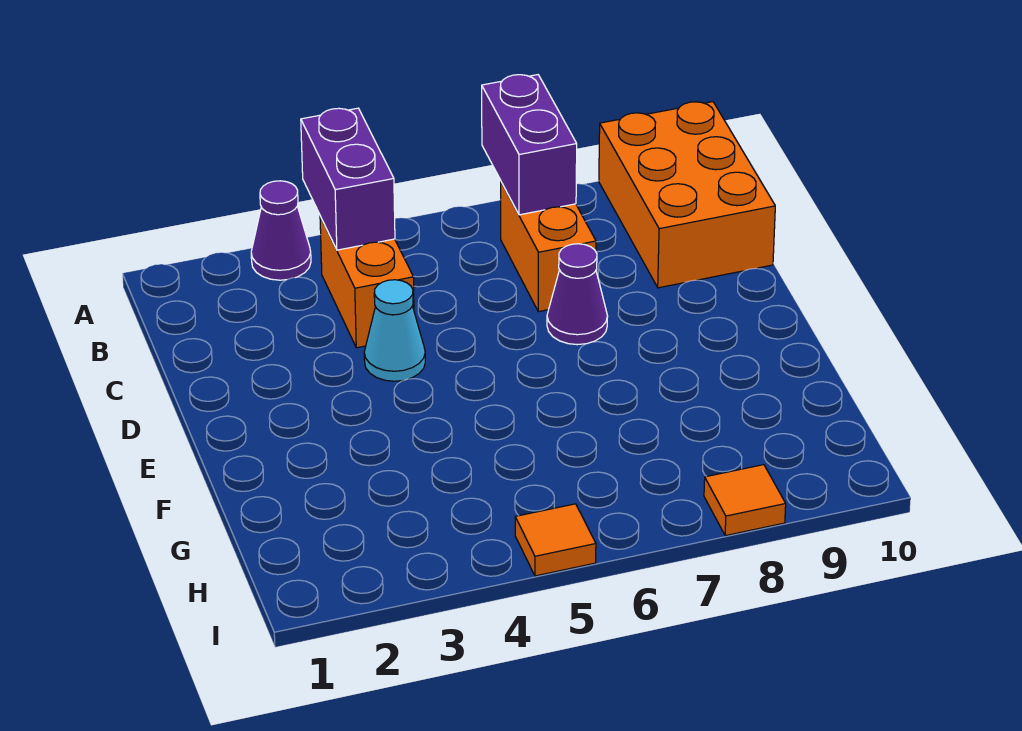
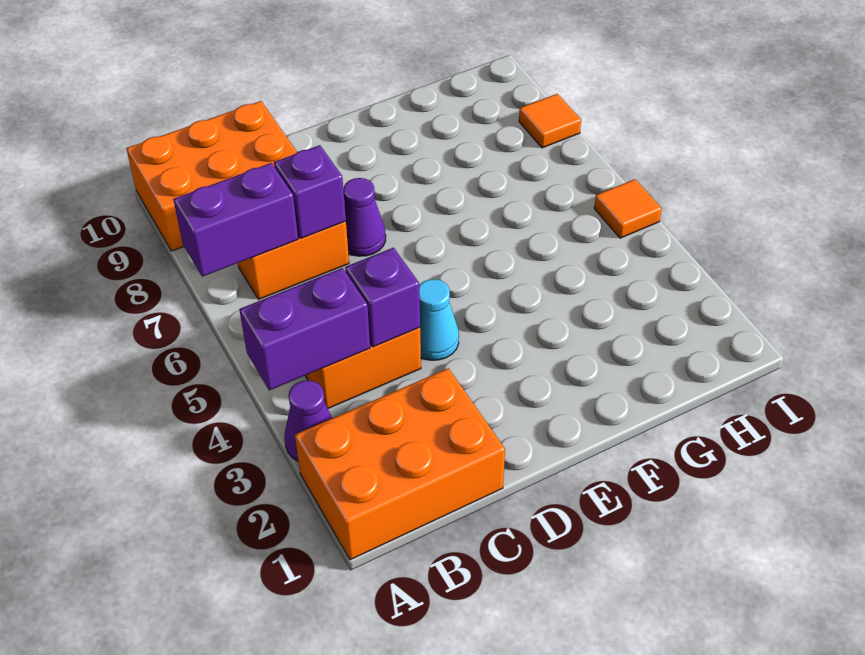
none -> orange 2x3 brick [295,368,505,560]
none -> purple 1x1 brick [345,248,420,347]
none -> purple 1x1 brick [274,145,346,238]

